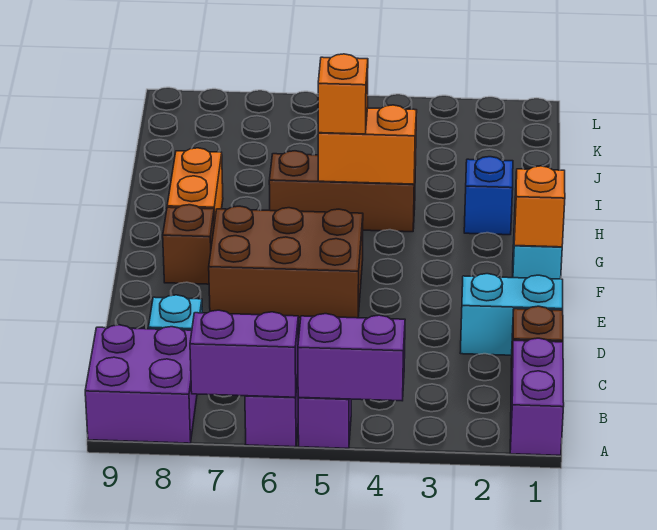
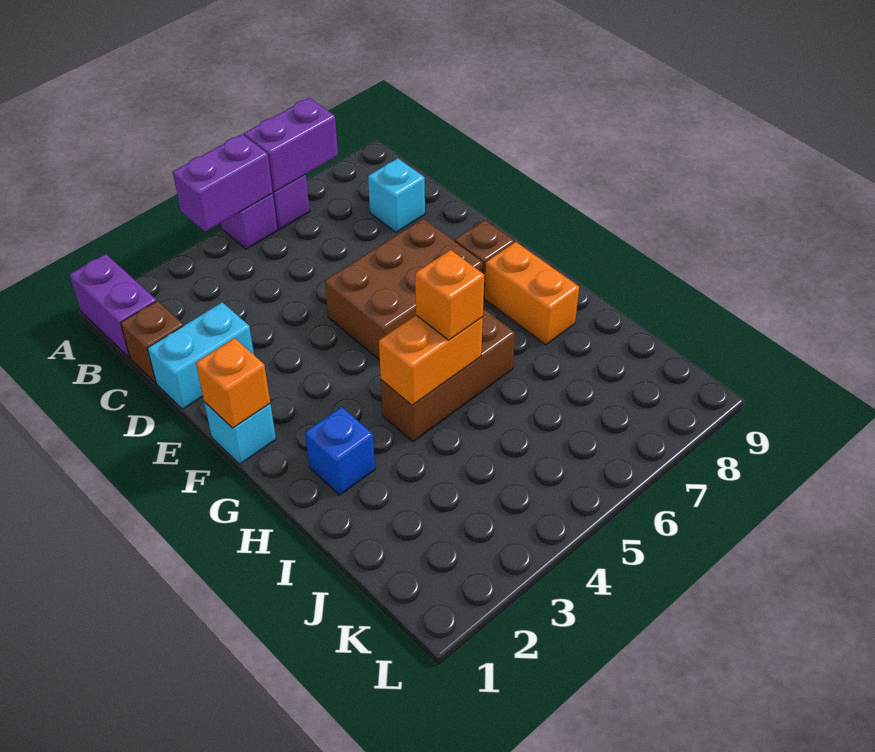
purple 2x2 brick [85,325,197,443] -> none

